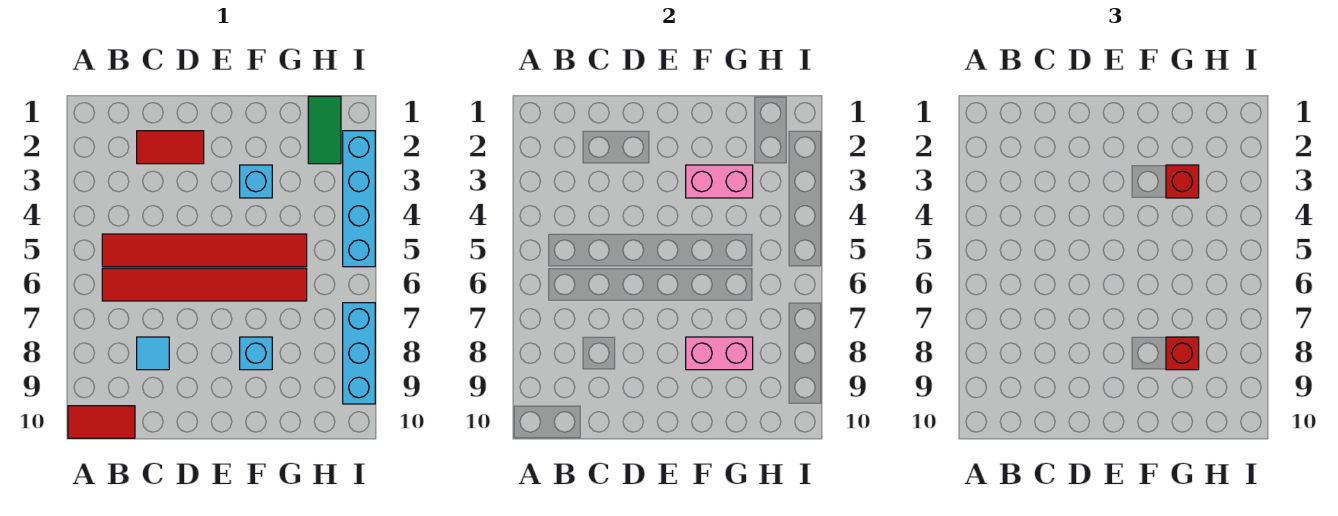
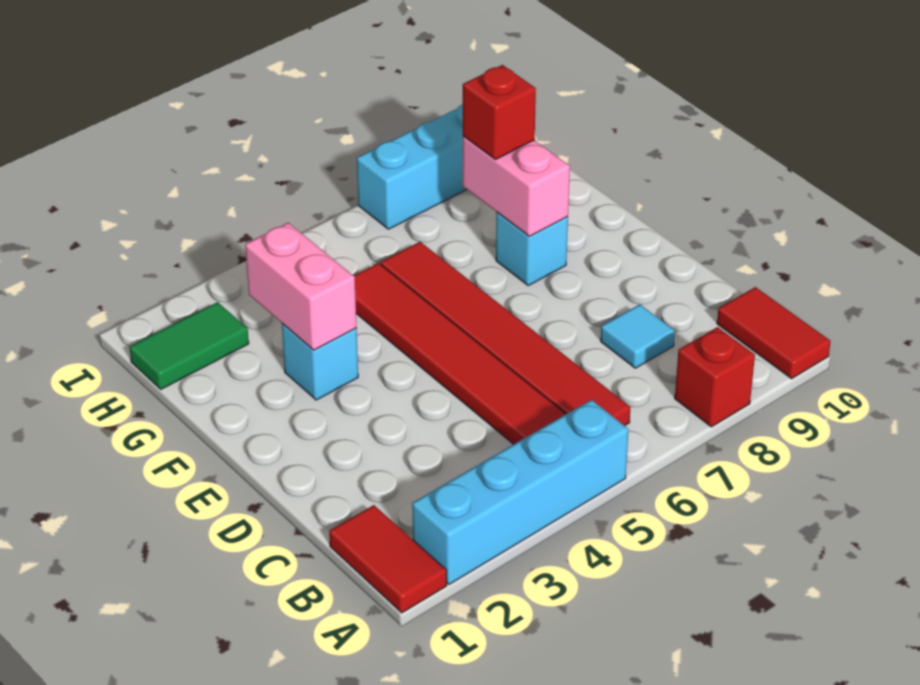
red 1x2 tile [137,131,204,164] -> red 1x2 tile moved to [329,505,447,613]
red 1x1 brick [1166,165,1199,198] -> red 1x1 brick moved to [675,327,755,427]
cyan 1x4 brick [343,131,375,267] -> cyan 1x4 brick moved to [412,400,629,584]

